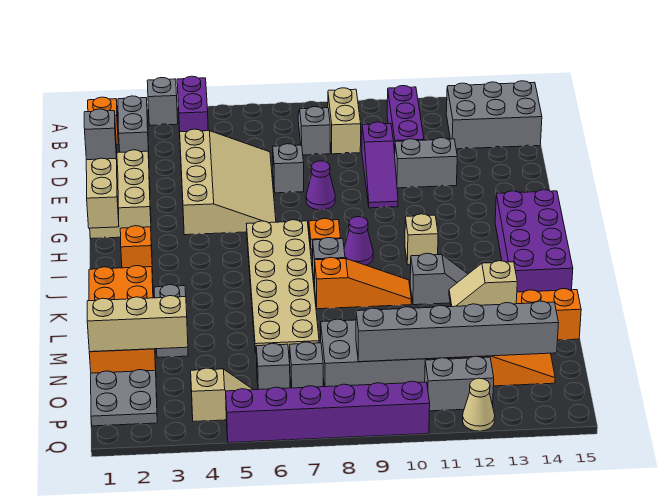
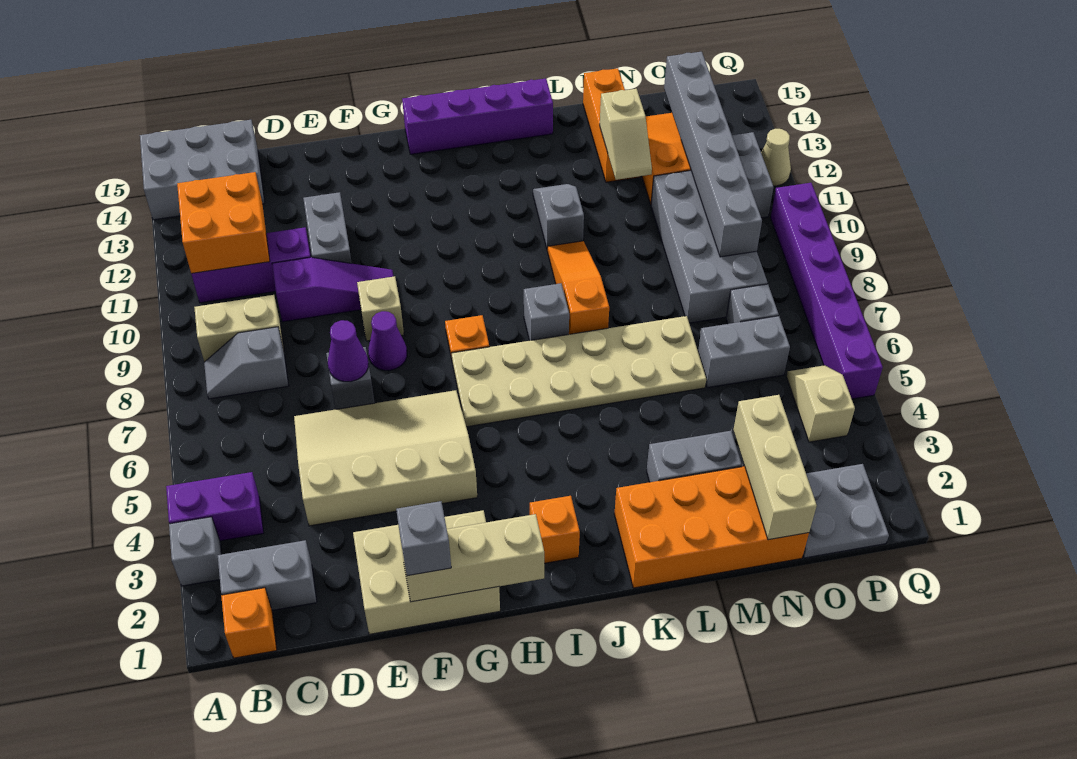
none -> orange 2x2 brick [177,172,270,274]
grey 2x3 brick [446,81,542,149] -> grey 2x3 brick turned to [140,120,265,220]
purple 2x4 brick [495,190,573,292] -> purple 1x4 brick [402,78,553,154]
purple 1x1 cone [344,217,373,265] -> purple 1x1 cone moved to [328,320,368,382]
tan 1x1 brick [405,214,438,265] -> tan 1x1 brick moved to [357,276,404,341]
grey 1x1 brick [256,343,290,390] -> grey 1x2 brick [698,316,790,388]

